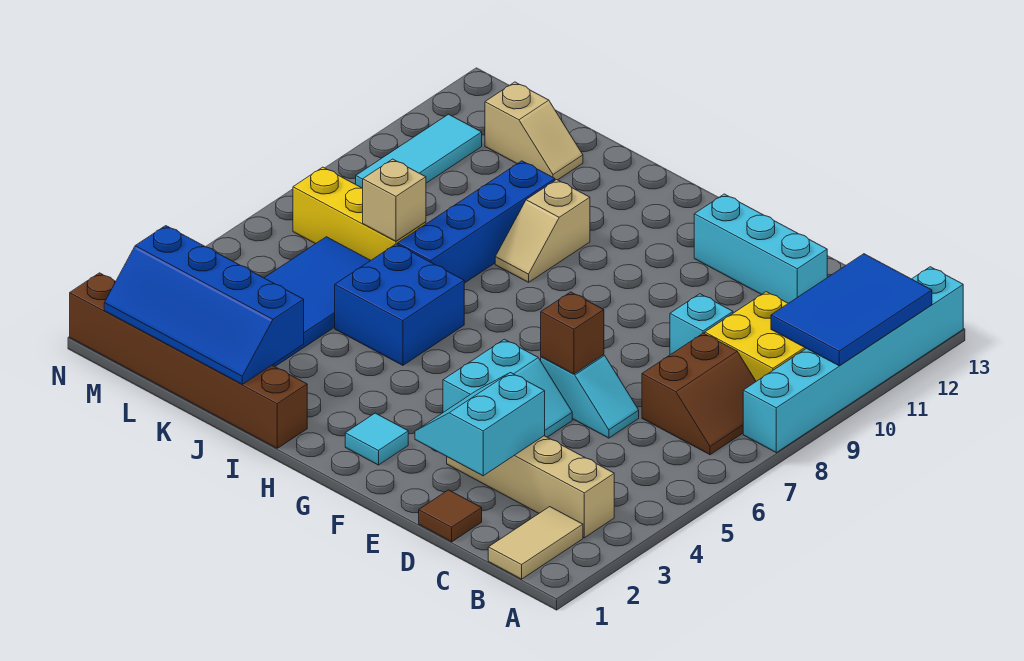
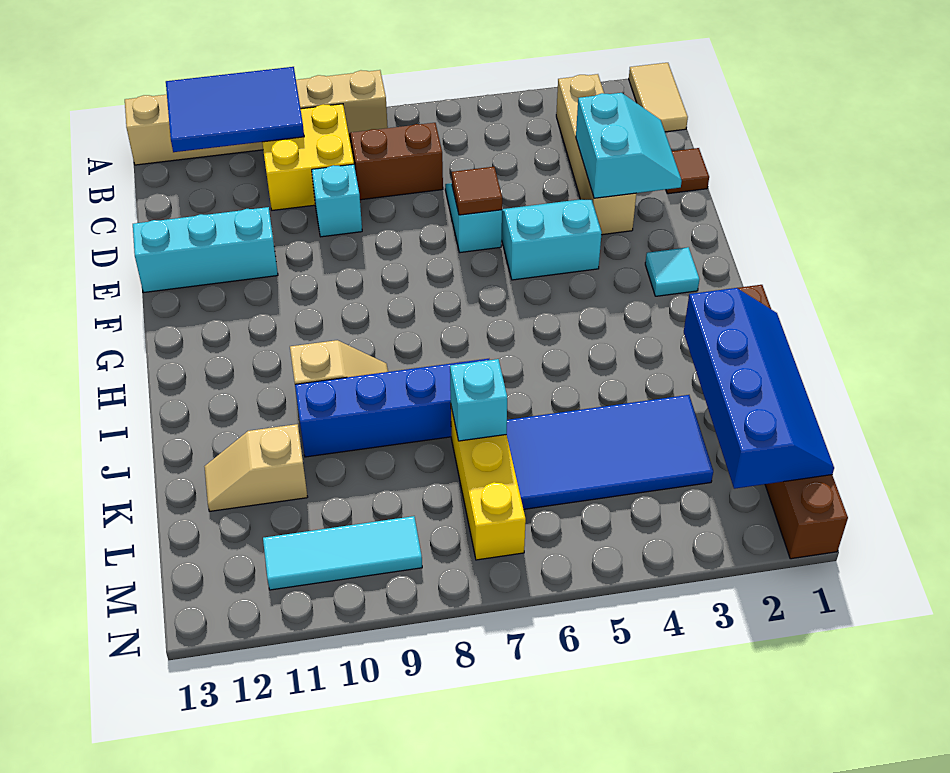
cyan 1x6 brick [743,267,963,453] -> tan 1x6 brick [125,70,388,165]
tan 1x2 tile [488,507,583,579] -> tan 1x2 tile turned to [629,63,688,132]
cyan 2x2 slope [415,373,545,476] -> cyan 2x2 slope turned to [576,93,682,198]
cyan 1x3 brick [694,194,827,303] -> cyan 1x3 brick turned to [133,207,278,293]
brown 1x1 brick [541,292,604,374] -> brown 1x1 tile [452,167,502,215]
blue 2x2 brick [335,244,464,365] -> none
tan 1x1 brick [363,159,426,241] -> cyan 1x1 brick [450,359,507,441]
tan 1x2 slope [485,82,583,180] -> tan 1x2 slope turned to [204,424,308,511]

